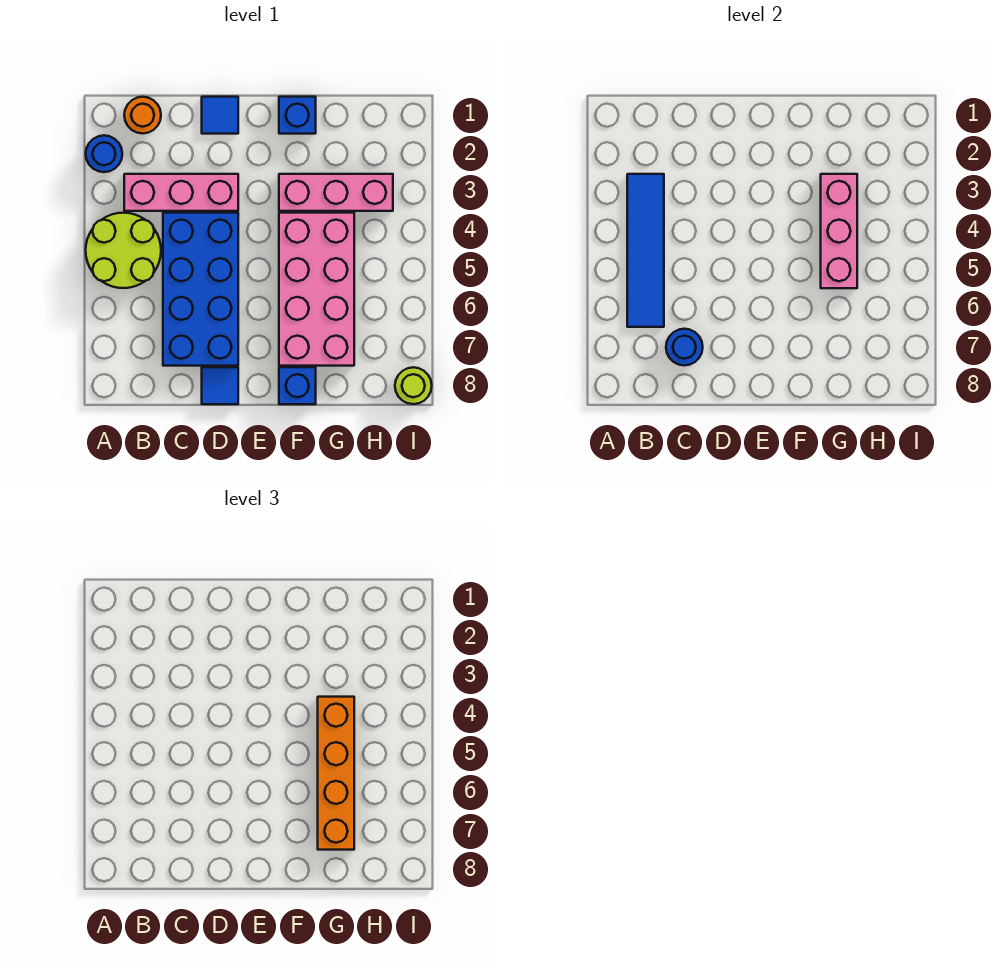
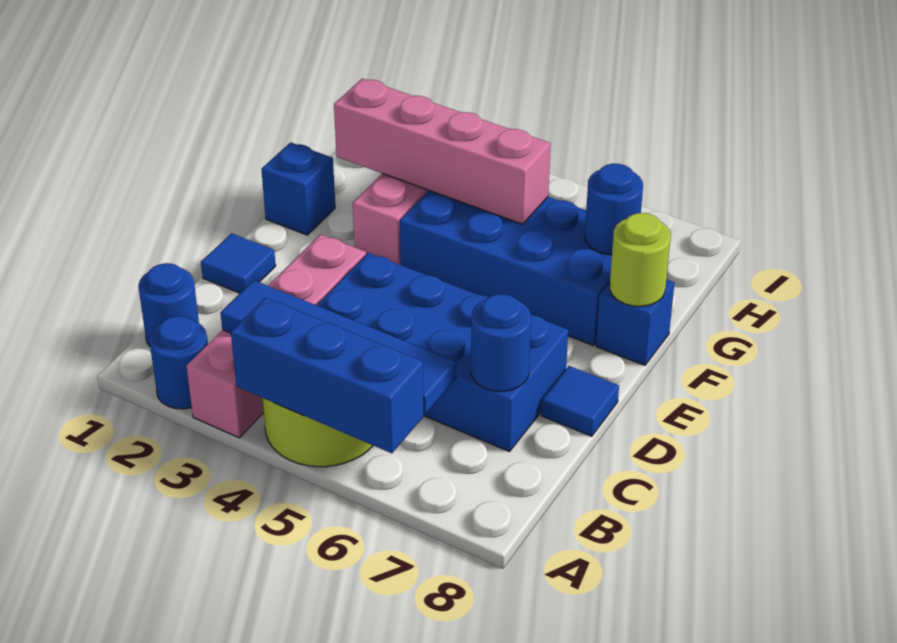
none -> blue 1x3 brick [231,298,424,453]
orange 1x1 round brick [124,97,161,134] -> blue 1x1 round brick [138,263,199,346]
pink 1x3 brick [124,174,238,211] -> pink 1x4 brick [187,234,366,438]
pink 2x4 brick [279,213,354,366] -> blue 2x4 brick [400,191,612,346]
pink 1x3 brick [821,174,857,288] -> pink 1x4 brick [334,79,551,224]
orange 1x4 brick [318,697,354,850] -> none
none -> blue 1x1 round brick [585,164,643,255]
lime 1x1 round brick [395,367,432,404] -> lime 1x1 round brick moved to [610,213,671,306]

